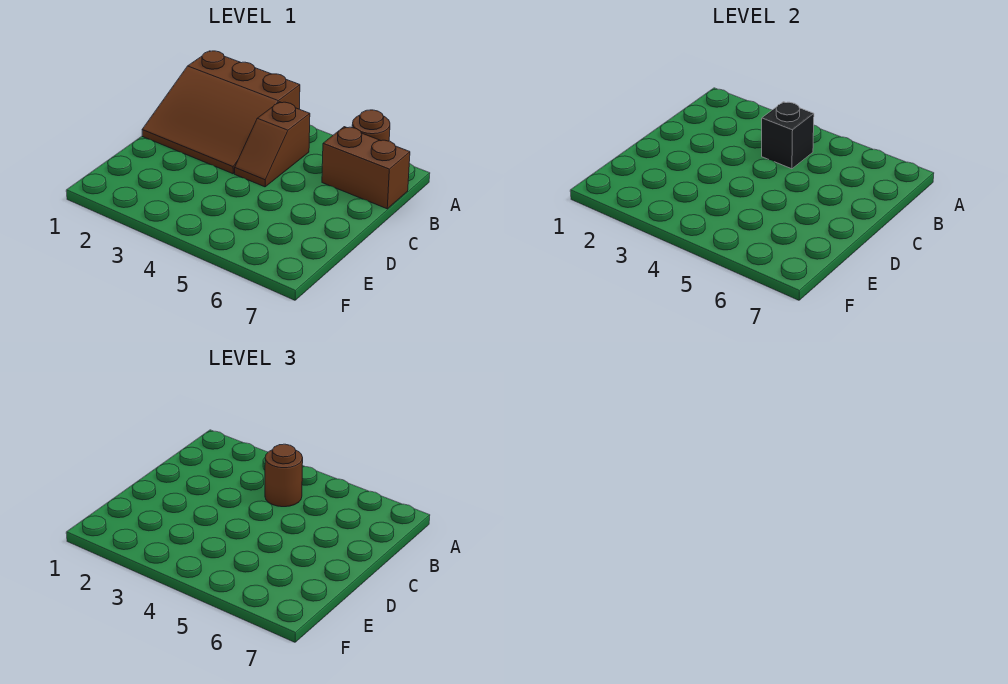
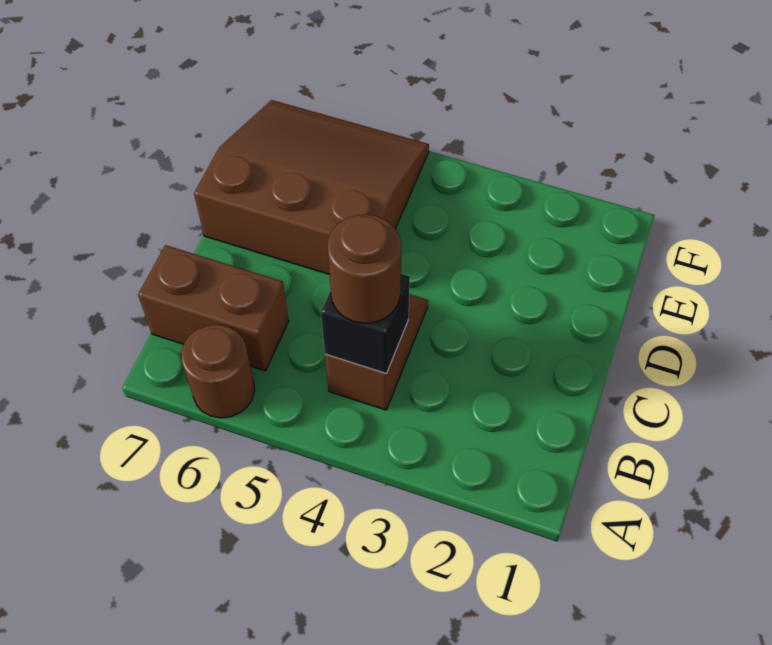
brown 3x3 slope [142,51,300,174] -> brown 3x3 slope moved to [194,100,429,274]

